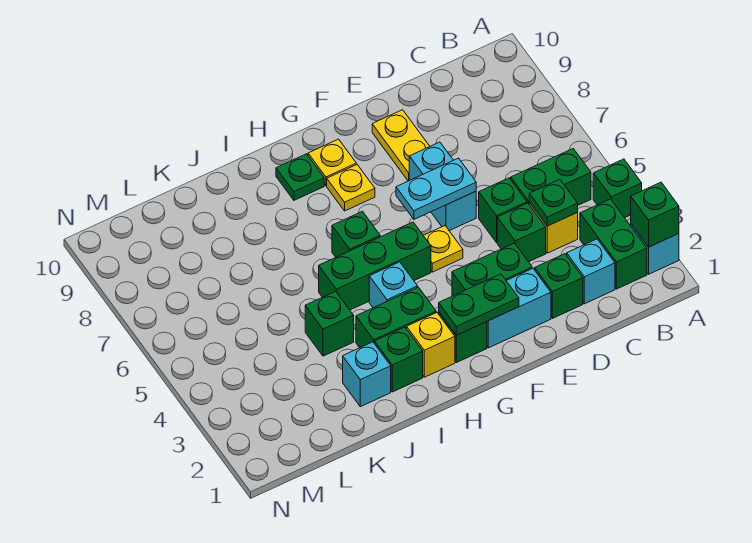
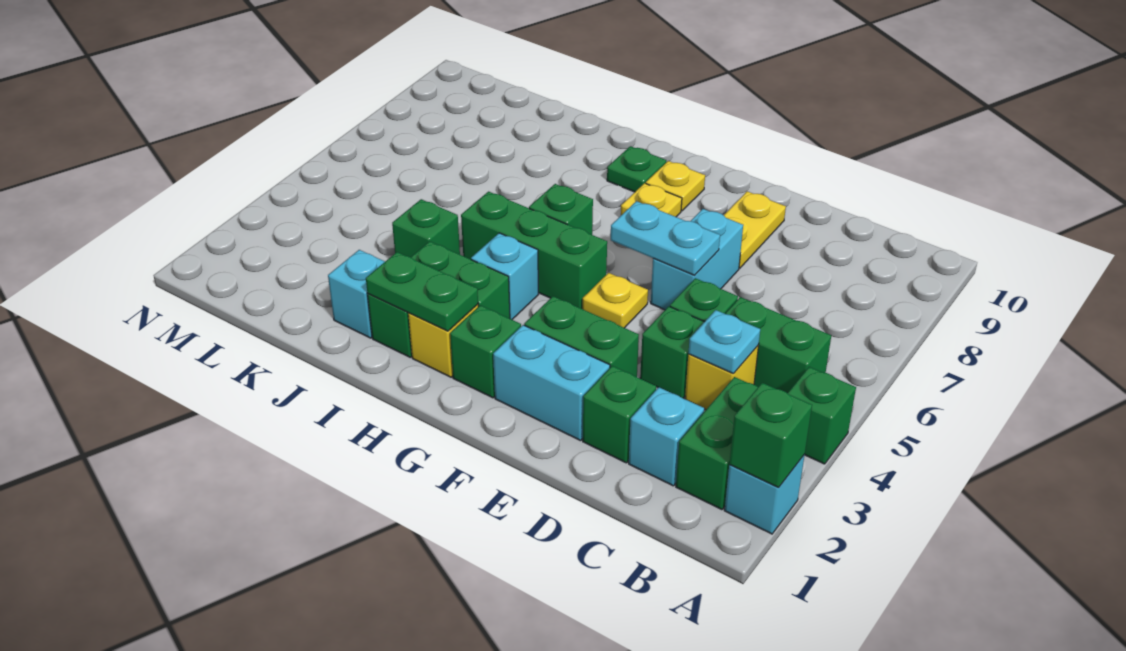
green 1x1 plate [529,179,578,226] -> cyan 1x1 plate [688,310,760,373]
green 1x2 plate [439,274,519,335] -> green 1x2 plate moved to [366,252,478,331]

